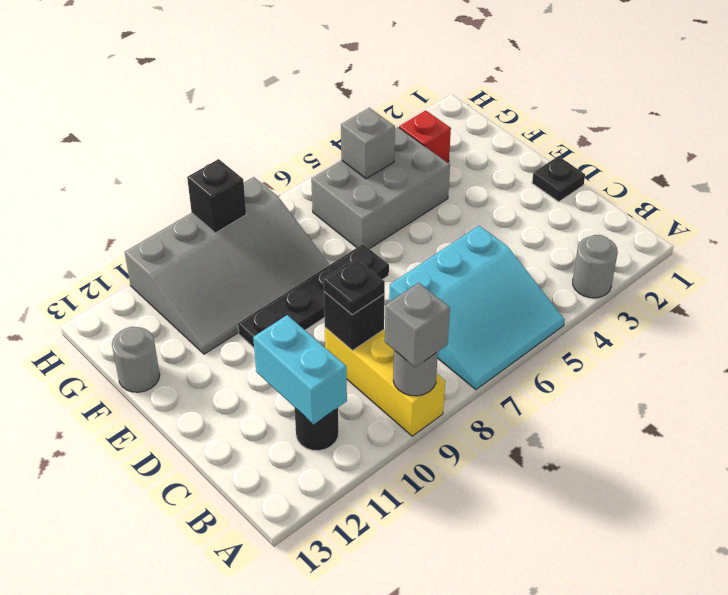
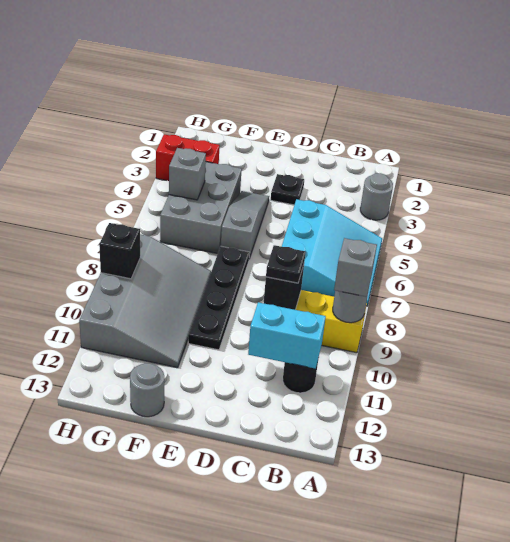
black 1x1 plate [532,156,585,202] -> black 1x1 plate moved to [271,174,304,205]
none -> grey 1x3 slope [221,191,269,259]
red 1x1 brick [399,110,451,163] -> red 1x2 brick [156,134,220,181]

